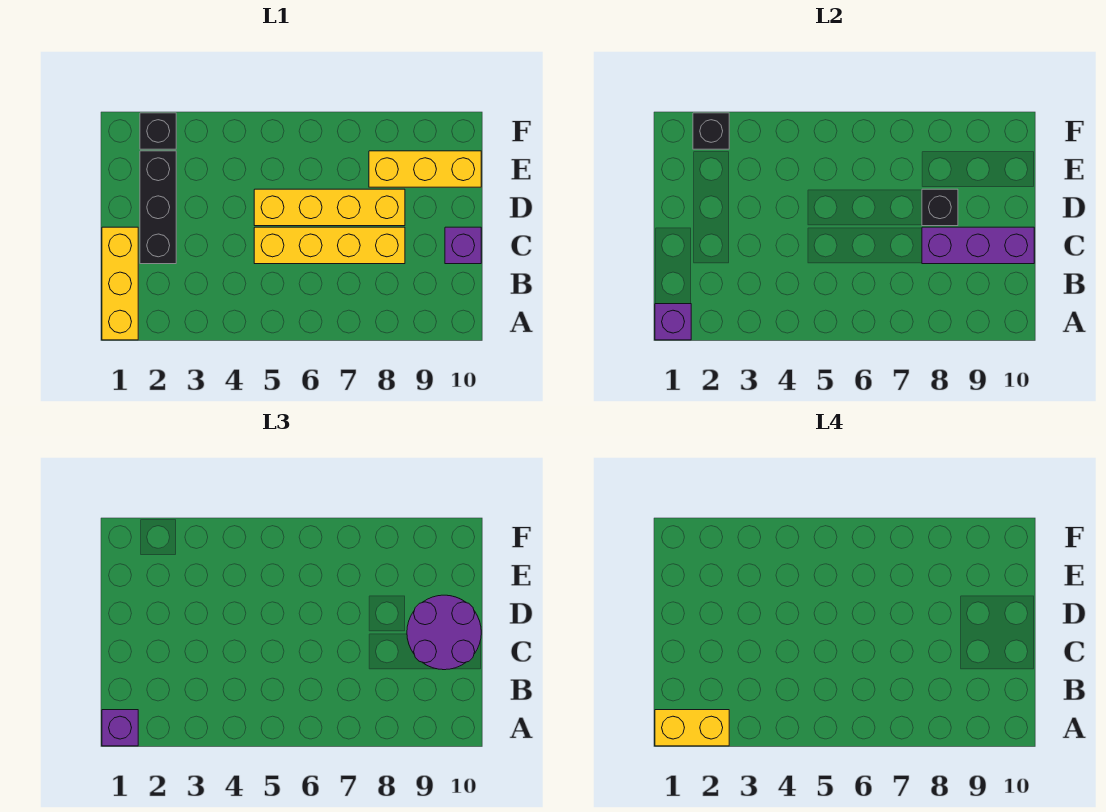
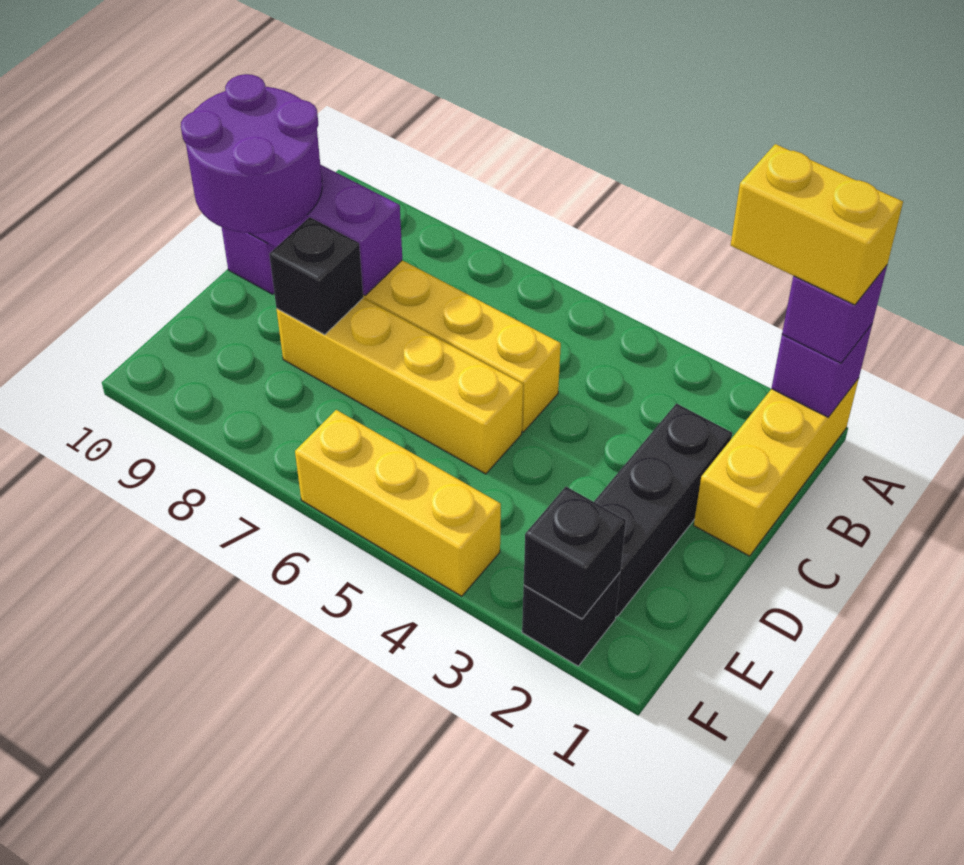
yellow 1x3 brick [369,151,481,187] -> yellow 1x3 brick moved to [295,410,501,596]

